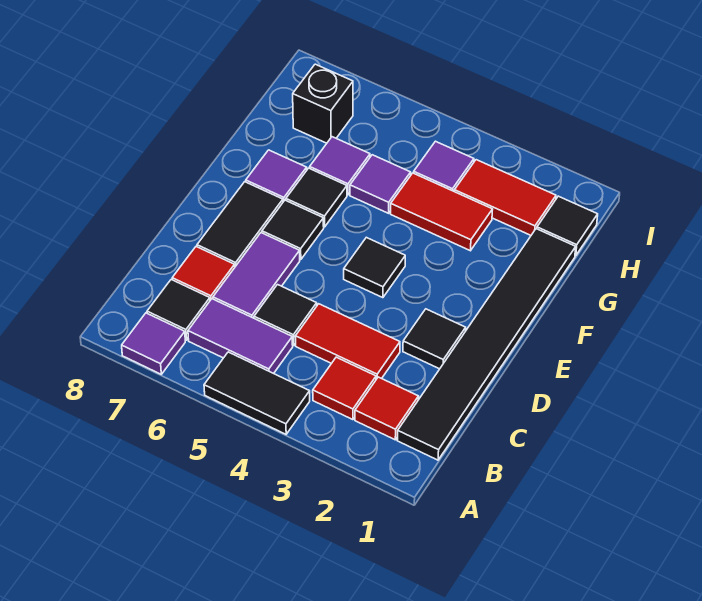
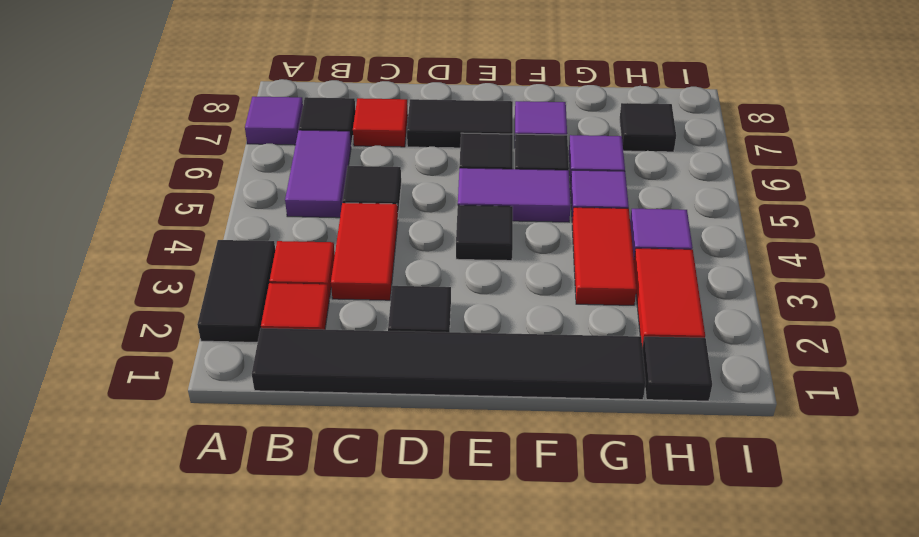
black 1x2 tile [204,352,310,434] -> black 1x2 tile moved to [197,240,275,342]
purple 1x2 tile [213,233,300,318] -> purple 1x2 tile moved to [458,168,571,222]
black 1x1 brick [293,64,353,143] -> black 1x1 tile [619,103,676,152]

